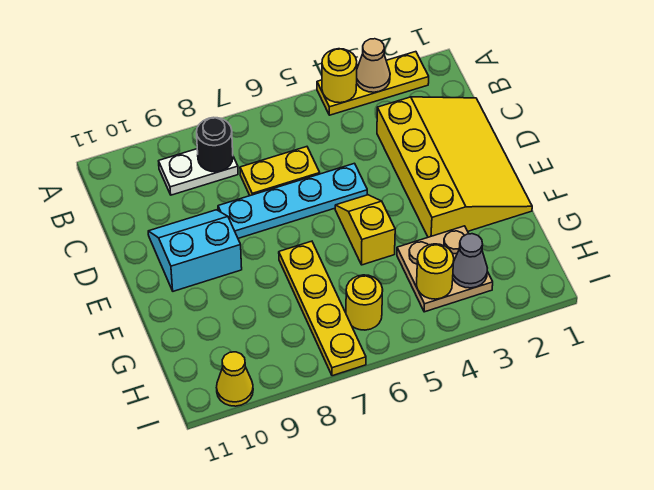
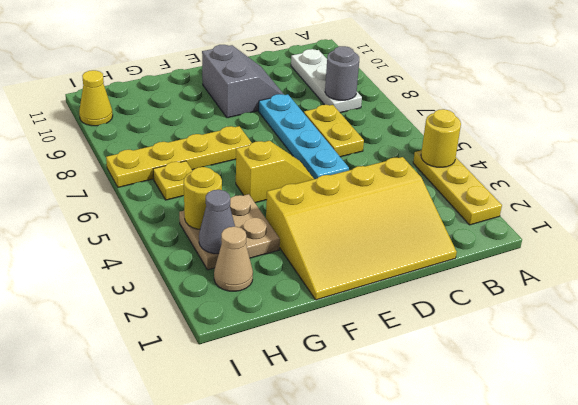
tan 1x1 cone [357,39,390,92] -> tan 1x1 cone moved to [214,227,253,291]
white 1x2 plate [159,149,238,195] -> white 1x3 plate [291,49,362,113]
black 1x1 round brick [197,117,233,172] -> grey 1x1 round brick [325,46,359,100]
cyan 2x2 slope [148,210,242,291] -> grey 2x2 slope [202,45,284,118]
yellow 1x1 round brick [346,275,383,330] -> yellow 1x1 plate [153,161,192,200]

